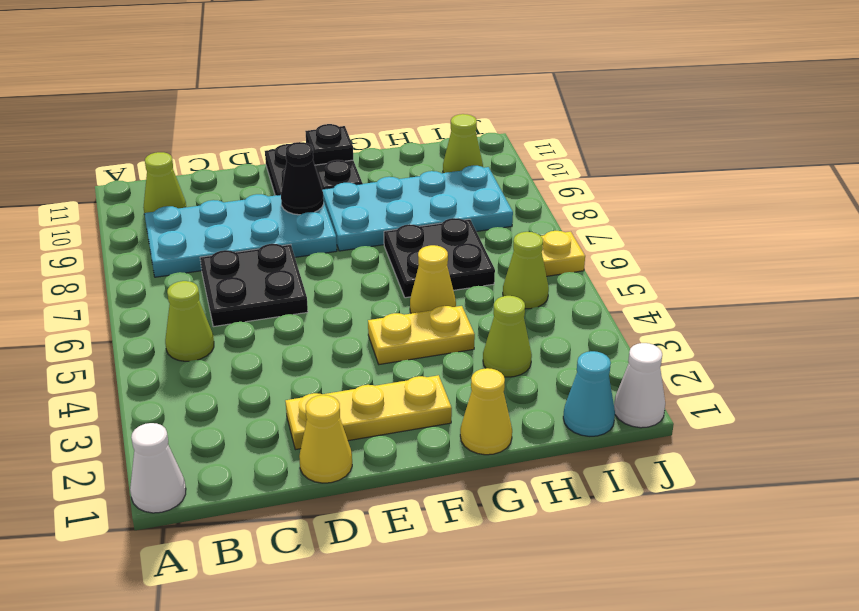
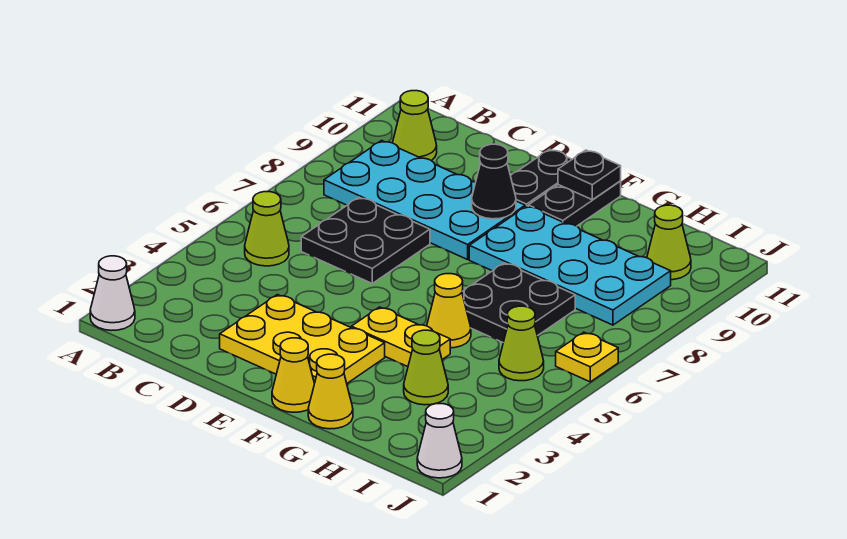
yellow 1x1 cone [299,395,352,483] -> yellow 1x1 cone moved to [272,338,315,412]
yellow 1x3 plate [285,375,452,450] -> yellow 2x3 plate [220,295,385,383]
cyan 1x1 cone [563,351,615,436] -> none

